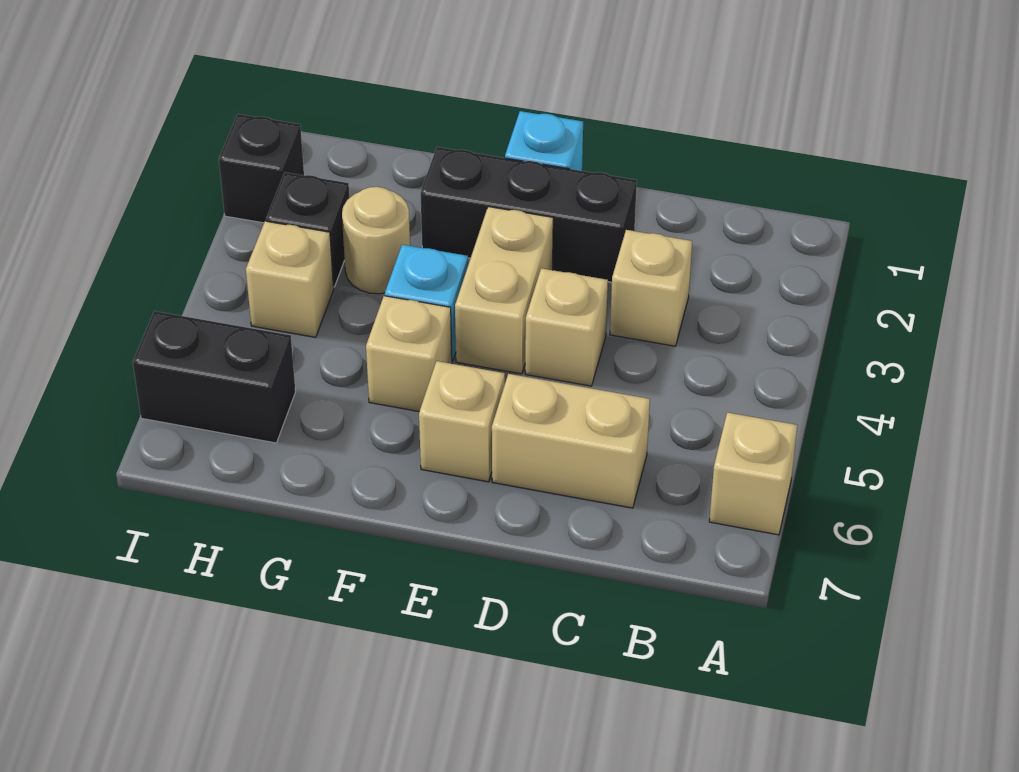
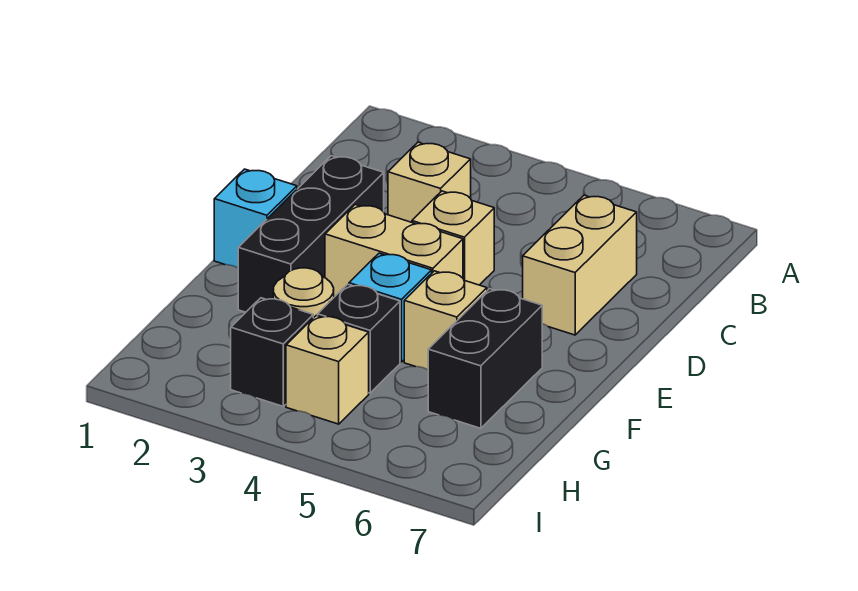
tan 1x1 brick [709,412,797,535] -> none
tan 1x1 brick [419,361,505,482] -> none
black 1x2 brick [133,311,296,443] -> black 1x2 brick moved to [428,289,542,428]
black 1x1 brick [219,114,304,223] -> black 1x1 brick moved to [318,284,400,393]

